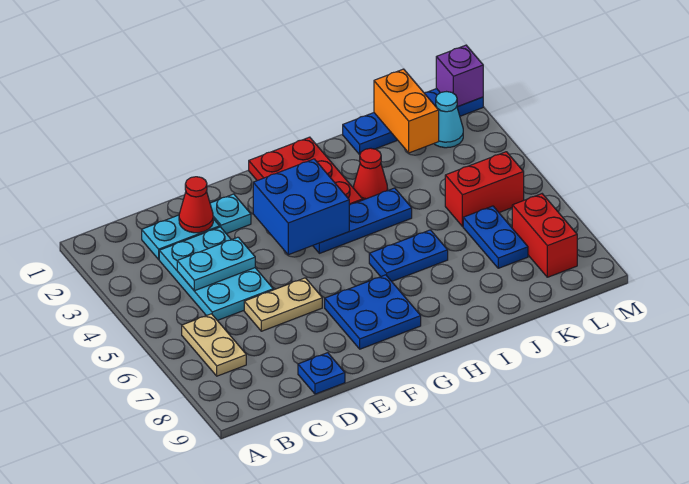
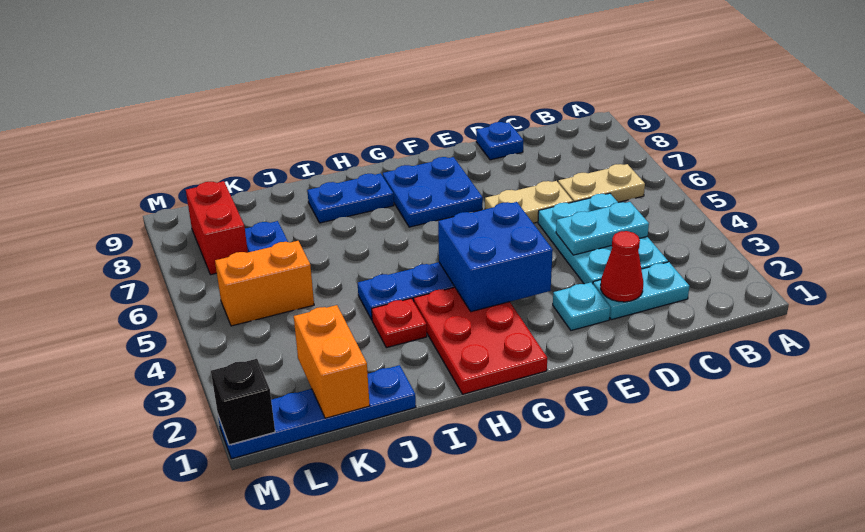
tan 1x2 plate [182,314,246,376] -> tan 1x2 plate turned to [558,164,645,202]
blue 1x2 plate [369,230,448,281] -> blue 1x2 plate moved to [307,173,394,223]
red 1x1 cone [353,148,388,200] -> red 1x1 plate [372,298,427,348]
red 1x2 brick [445,152,524,227] -> orange 1x2 brick [215,241,314,326]
cyan 1x1 cone [434,92,463,148] -> none
purple 1x1 brick [436,45,483,107] -> black 1x1 brick [211,359,275,445]

